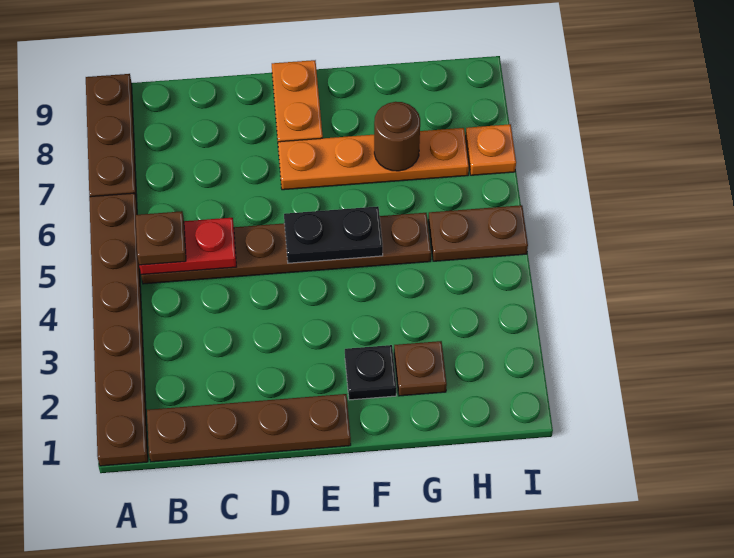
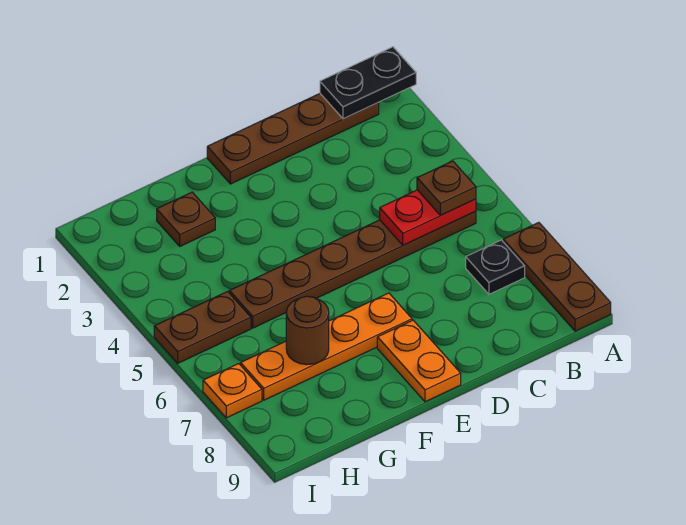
brown 1x6 plate [89,193,148,466] -> none
black 1x2 plate [284,206,383,263] -> black 1x2 plate moved to [320,47,416,119]
black 1x1 plate [345,345,397,400] -> black 1x1 plate moved to [466,240,525,294]

